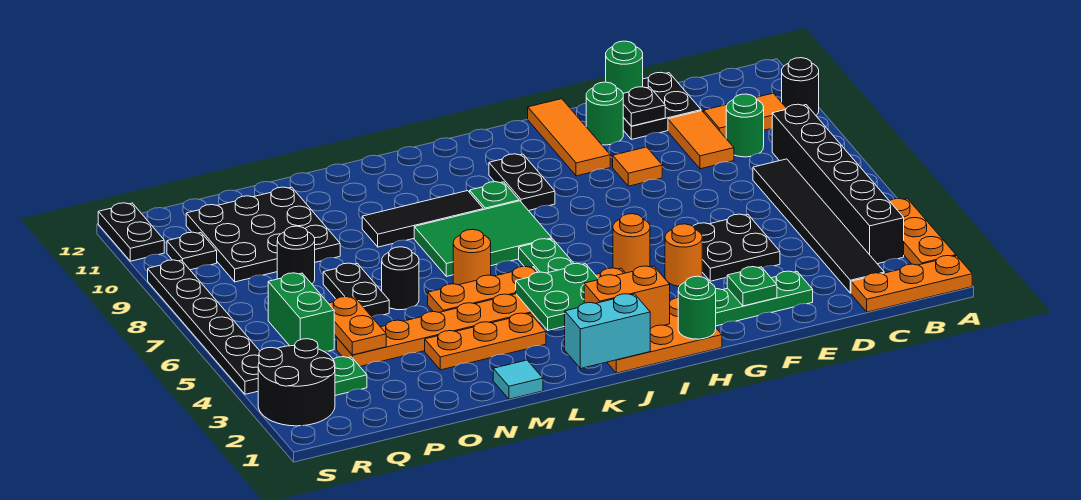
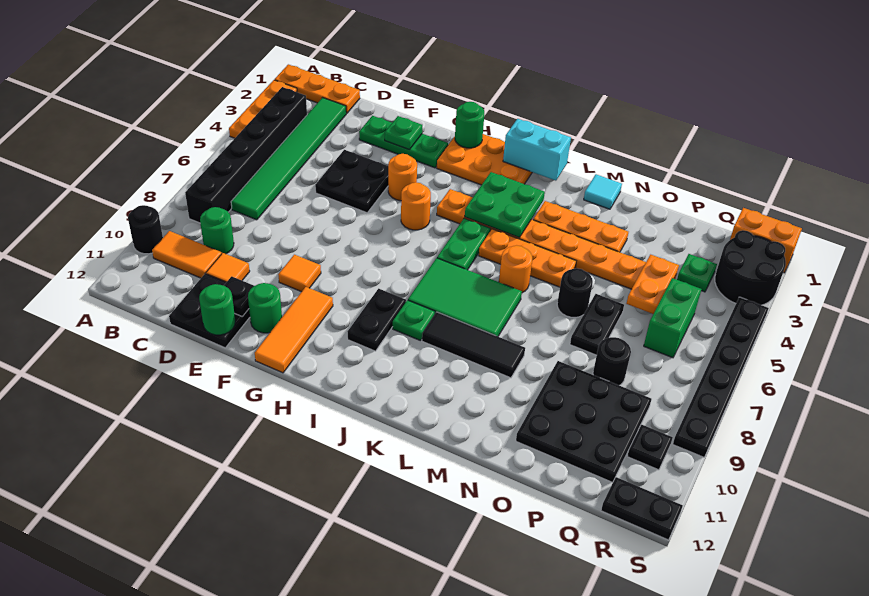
black 1x6 tile [753,159,884,293] -> green 1x6 tile [231,98,346,220]
orange 1x2 tile [668,111,734,169] -> orange 1x1 tile [206,253,250,282]
orange 1x2 brick [584,266,670,329] -> orange 1x2 brick moved to [730,208,802,273]
black 1x2 plate [98,203,164,261] -> black 1x2 plate turned to [601,477,683,540]

